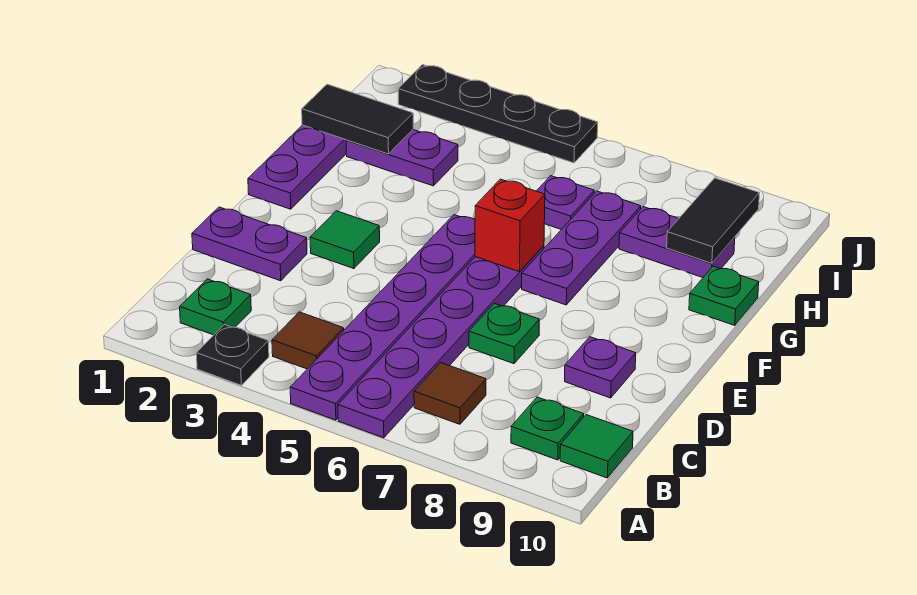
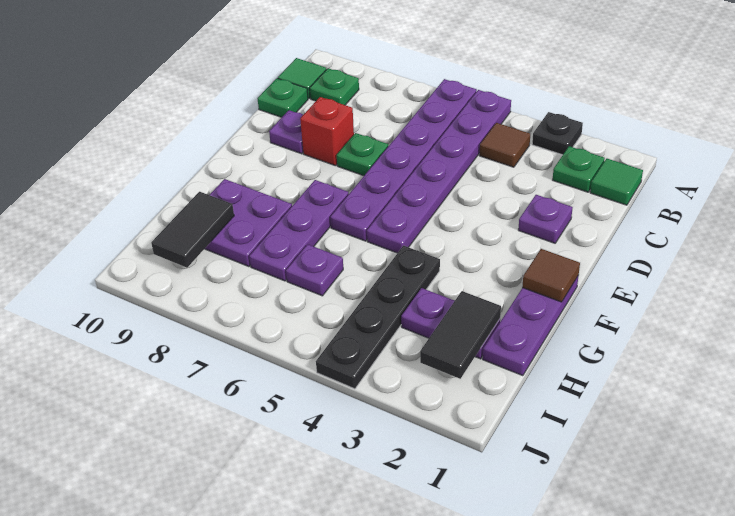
brown 1x1 tile [414,363,486,424] -> brown 1x1 tile moved to [522,249,580,302]
purple 1x2 plate [192,207,307,281] -> purple 1x1 plate [518,195,573,243]
green 1x1 tile [310,211,380,269] -> green 1x1 tile moved to [590,159,643,205]
red 1x1 brick [475,179,545,272] -> red 1x1 brick moved to [300,97,354,166]
green 1x1 plate [689,266,759,326] -> green 1x1 plate moved to [257,78,308,117]
black 1x2 tile [302,84,413,154] -> black 1x2 tile turned to [420,291,501,379]
purple 1x2 plate [619,207,735,277] -> purple 2x2 plate [205,179,292,267]
black 1x4 plate [398,65,598,163] -> black 1x4 plate turned to [316,246,440,389]

